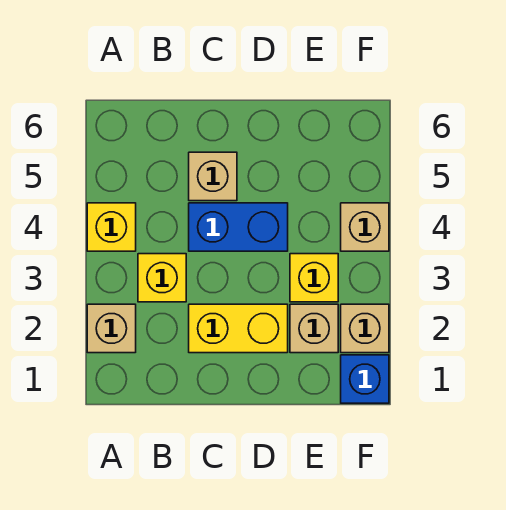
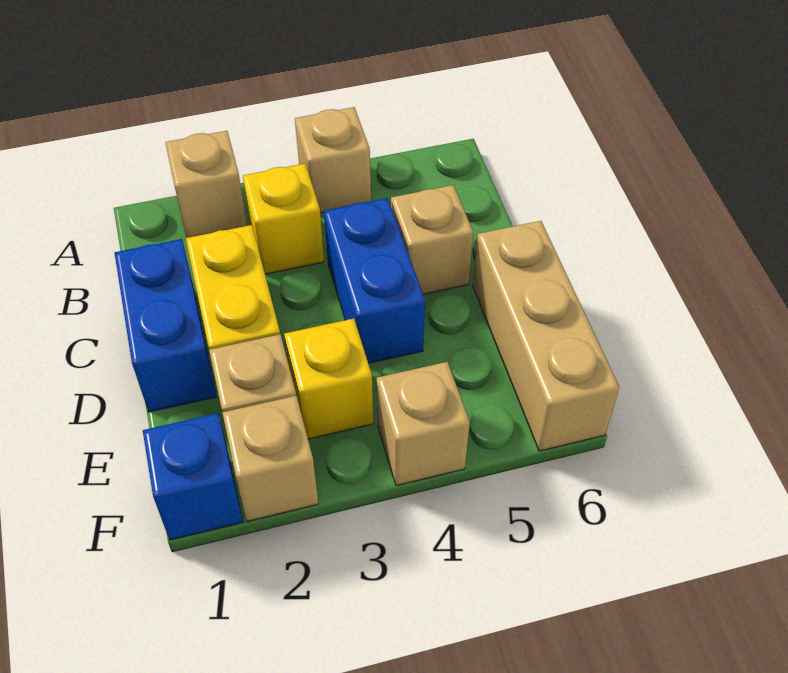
yellow 1x1 brick [87,203,136,251] -> tan 1x1 brick [295,107,371,213]
none -> blue 1x2 brick [115,239,217,412]
none -> tan 1x3 brick [473,221,619,451]

